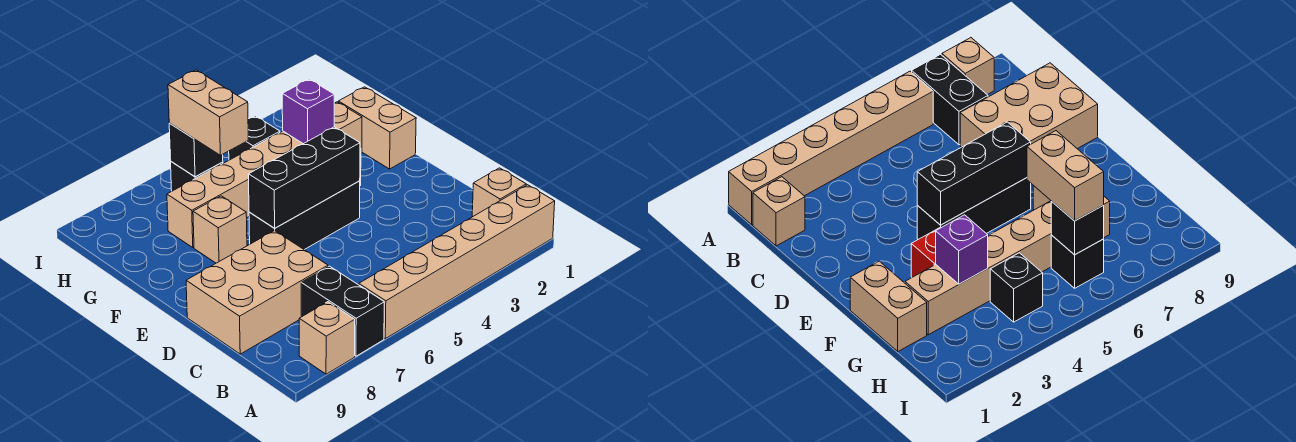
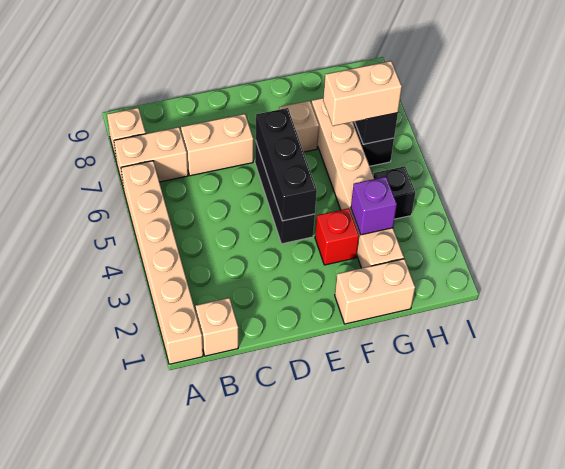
black 1x2 brick [301,266,384,356] -> tan 1x2 brick [114,127,188,186]
tan 2x3 brick [186,231,328,354] -> tan 1x2 brick [181,114,253,176]

